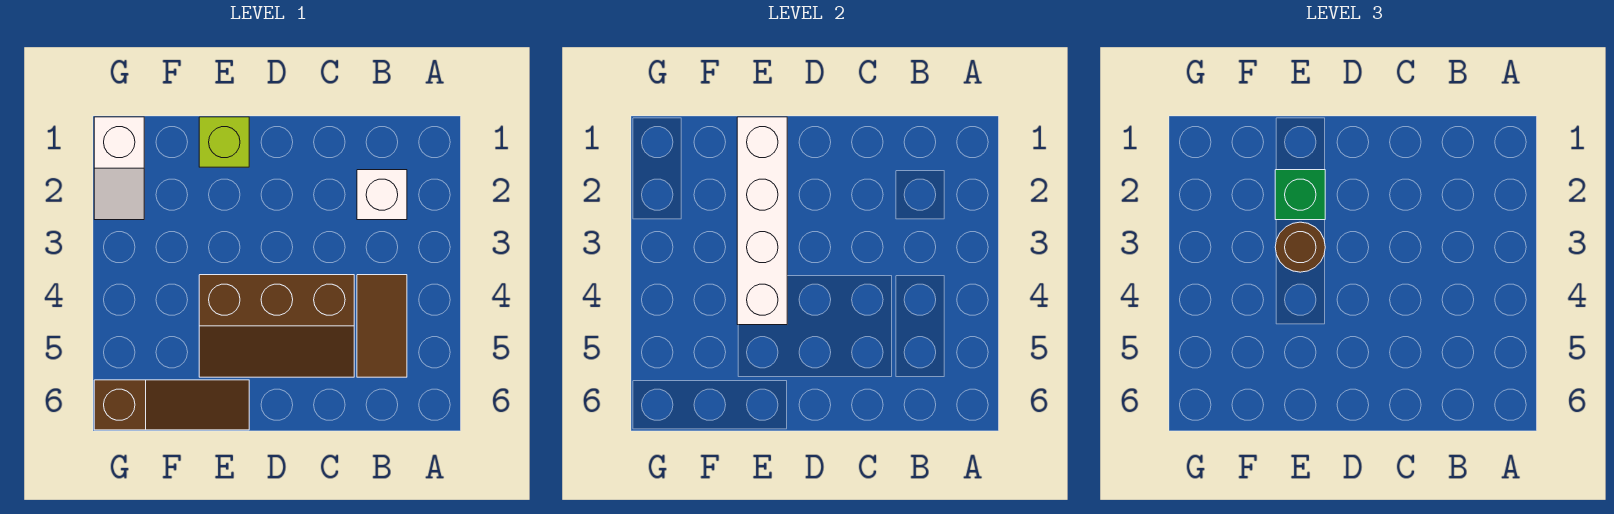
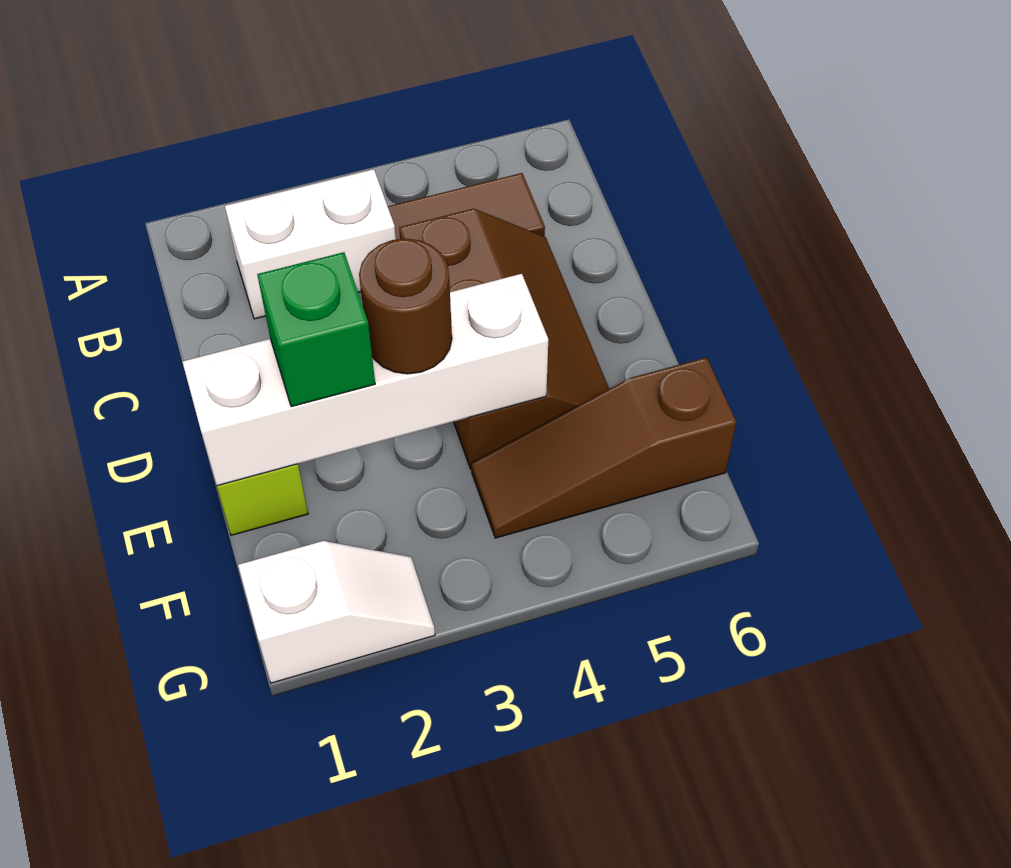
white 1x1 brick [357,170,407,220] -> white 1x2 brick [225,169,396,319]
brown 1x3 slope [94,380,249,430] -> brown 1x3 slope turned to [471,357,736,538]

